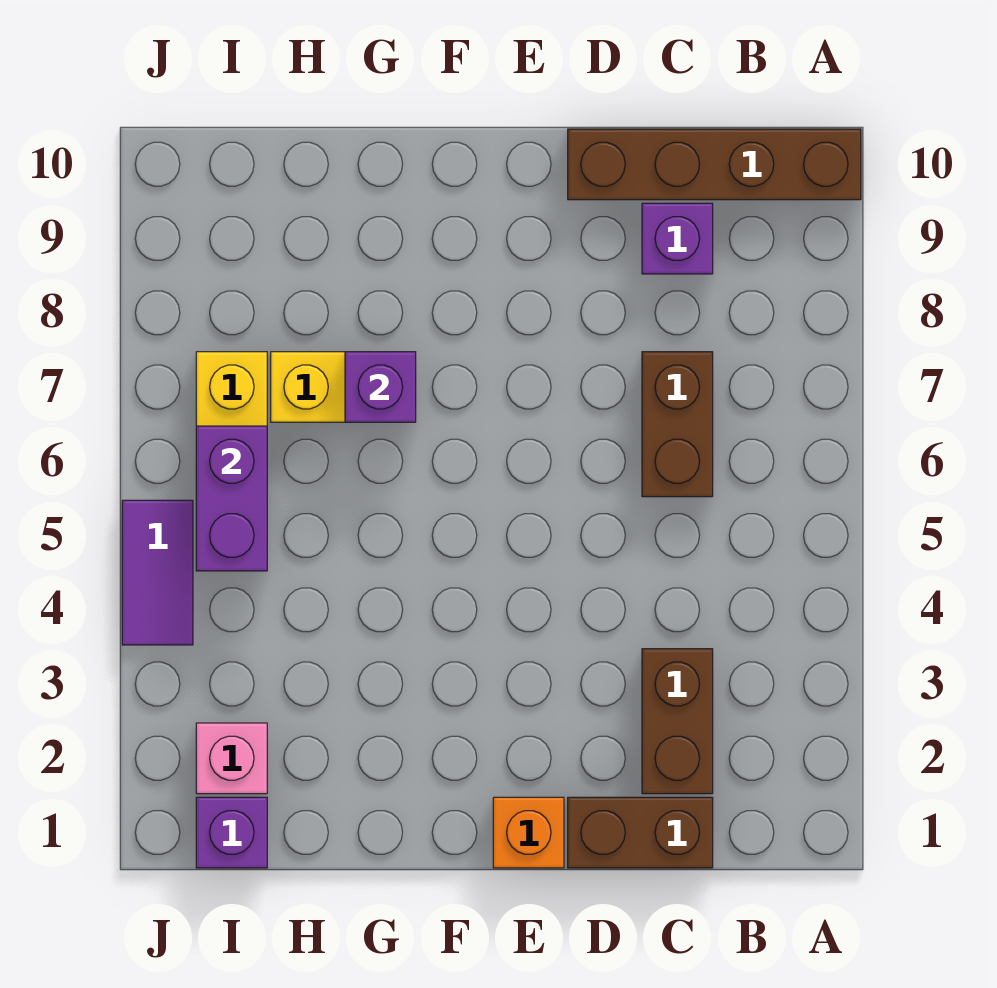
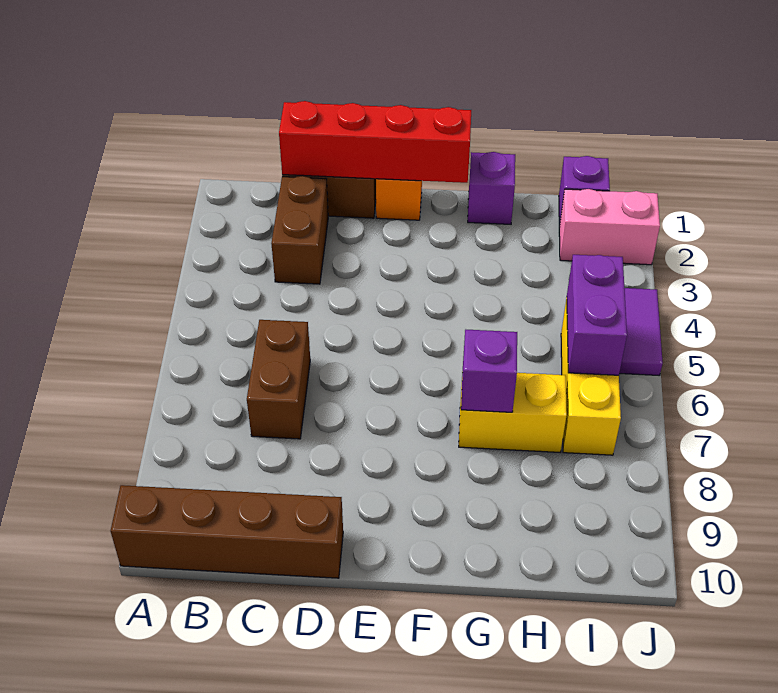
none -> red 1x4 brick [279,101,471,183]
purple 1x1 brick [642,203,713,274] -> purple 1x1 brick moved to [468,152,515,224]
pink 1x1 brick [196,723,267,794] -> pink 1x2 brick [559,189,660,265]

